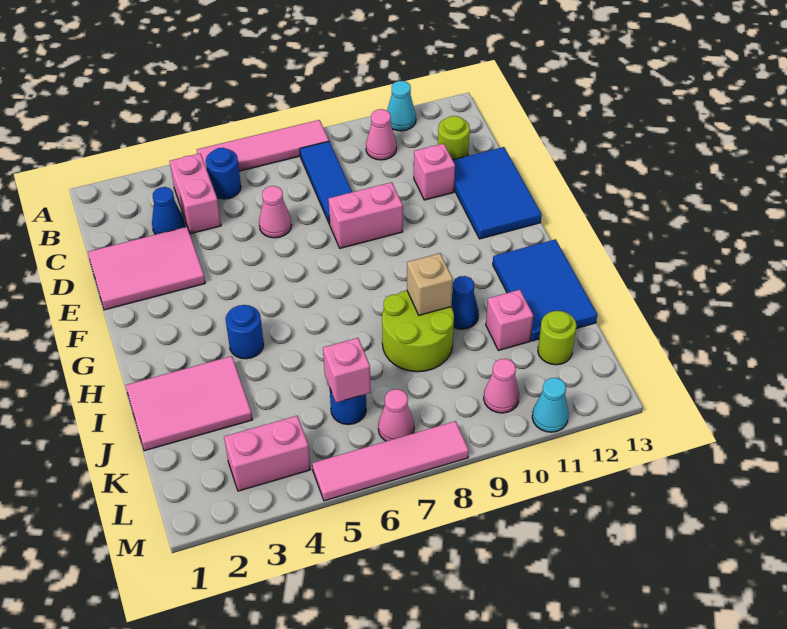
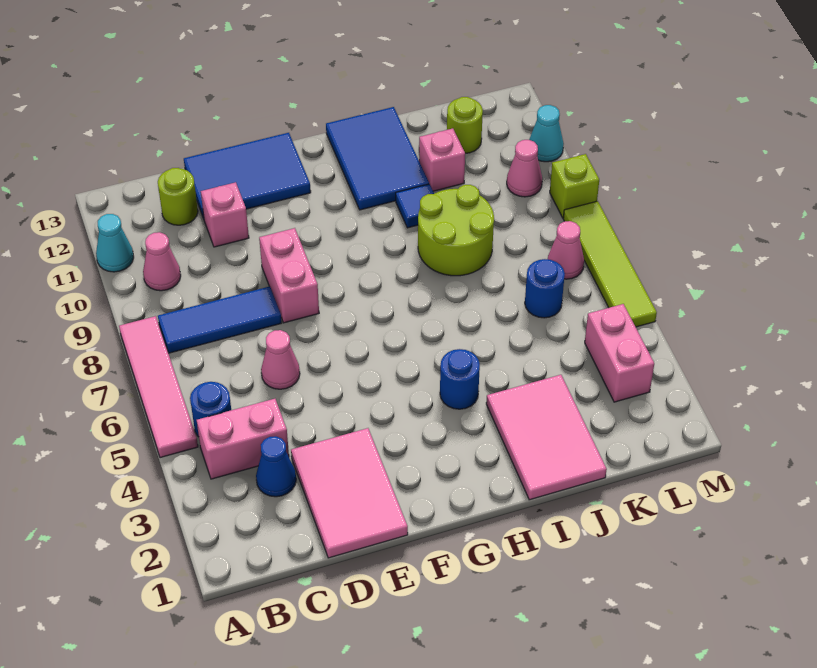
blue 2x3 tile [493,239,597,341] -> blue 2x3 tile turned to [326,107,429,210]
tan 1x1 brick [407,253,453,315] -> none
blue 1x1 cone [452,276,479,329] -> blue 1x1 tile [396,184,434,228]
pink 1x1 brick [323,338,371,403] -> none
pink 1x4 tile [312,421,469,501] -> lime 1x4 tile [563,201,657,327]
none -> lime 1x1 brick [550,154,599,218]

